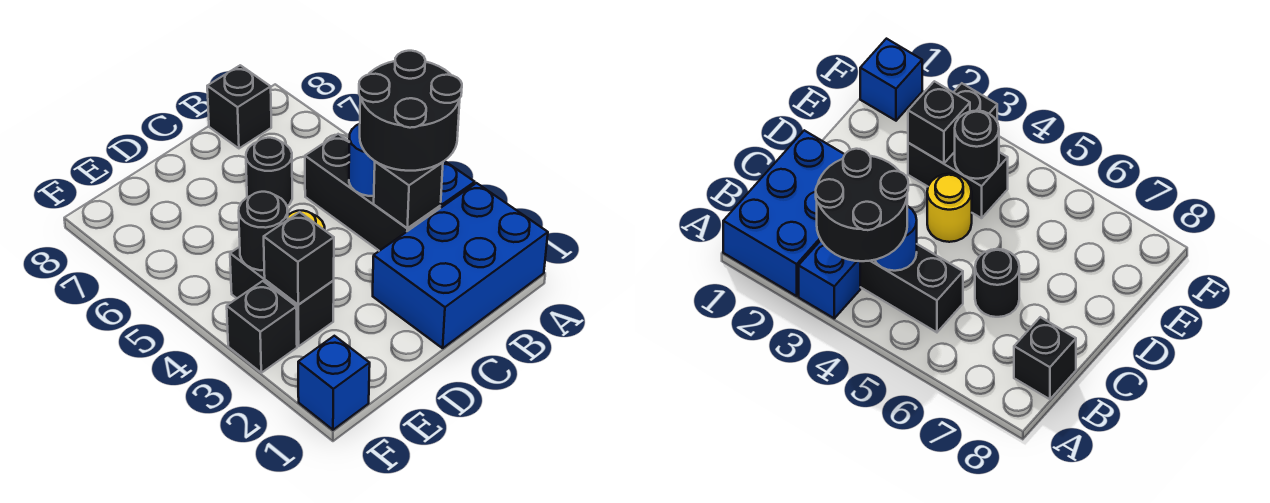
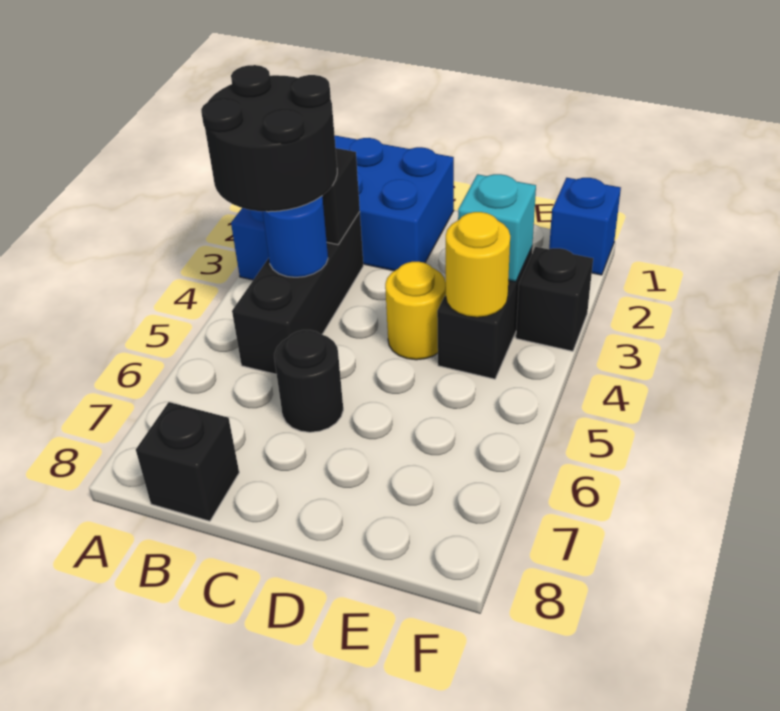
black 1x1 brick [264,212,334,304] -> cyan 1x1 brick [458,174,536,282]
black 1x1 round brick [239,192,288,270] -> yellow 1x1 round brick [446,212,510,317]

